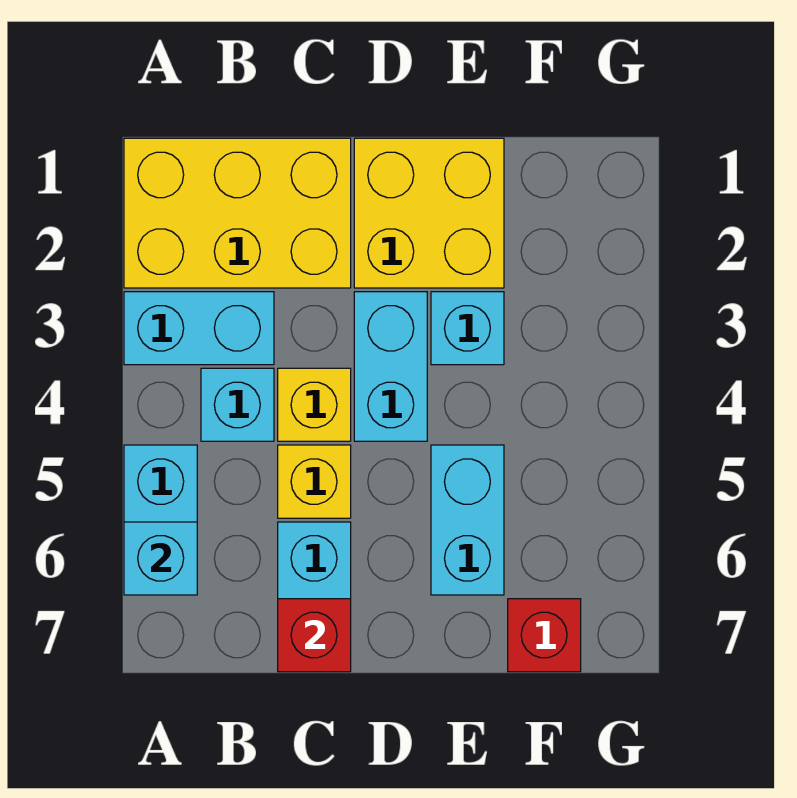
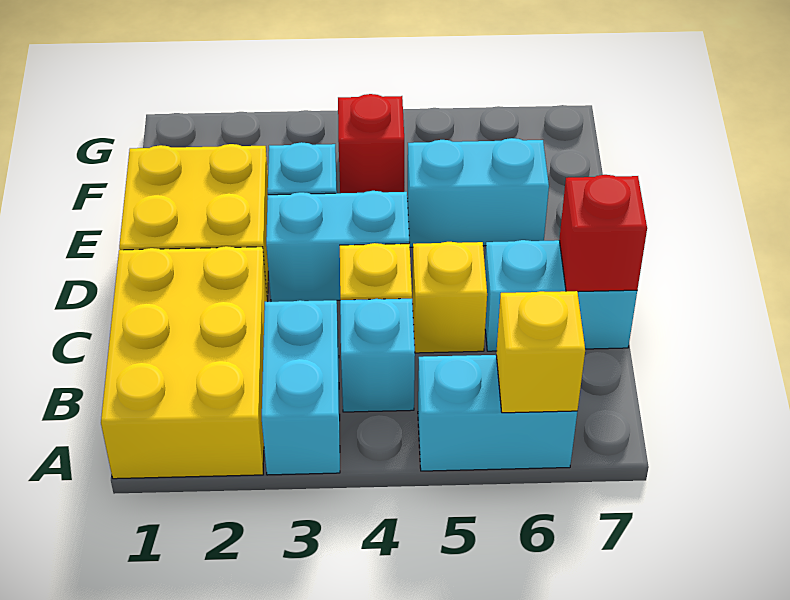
cyan 1x1 brick [124,522,197,595] -> yellow 1x1 brick [496,291,585,413]
red 1x1 brick [508,599,581,672] -> red 1x1 brick moved to [338,94,404,193]

